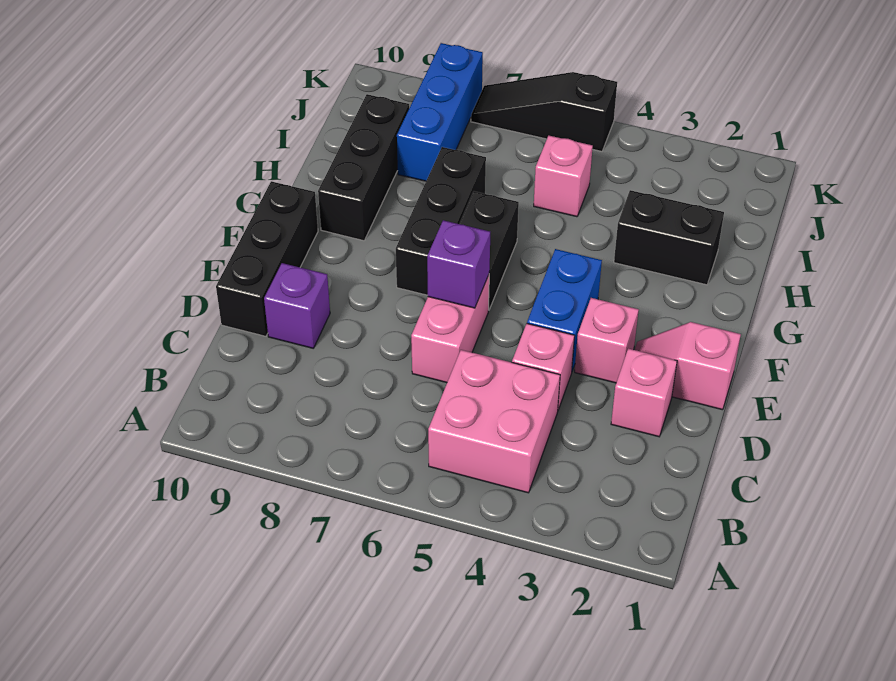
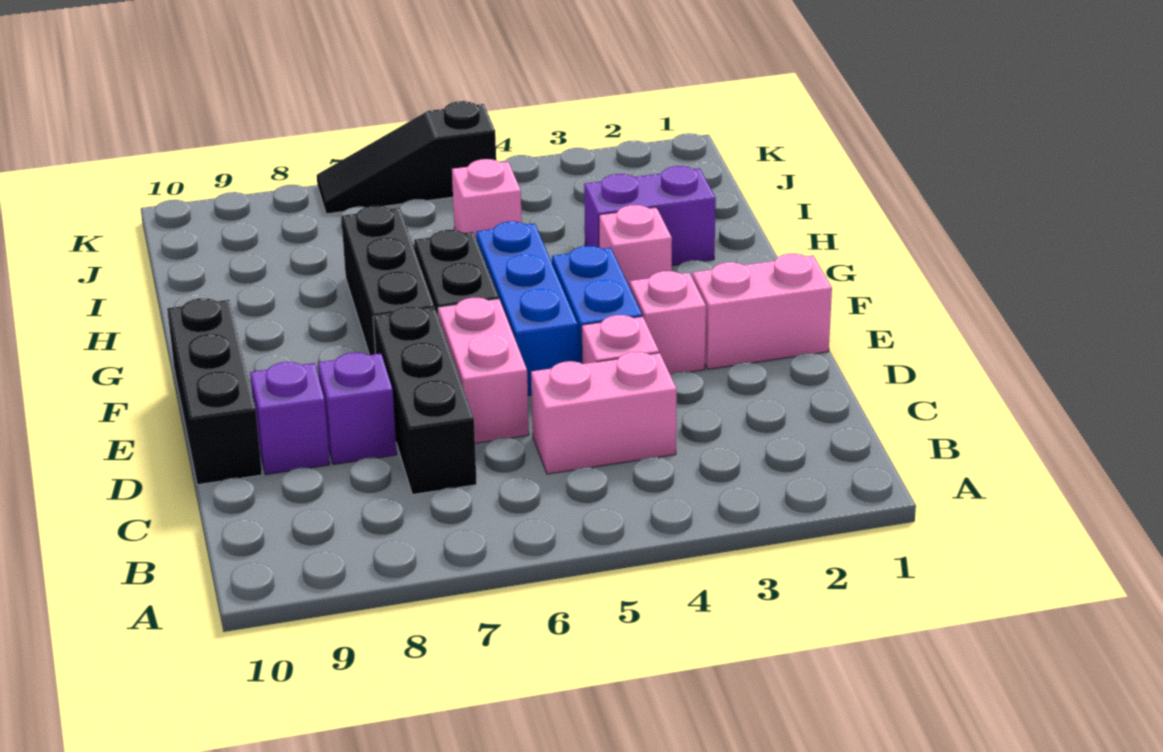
pink 2x2 brick [428,350,560,493] -> pink 1x2 brick [531,352,677,474]
pink 1x1 brick [611,349,677,437] -> pink 1x1 brick moved to [599,205,672,287]
pink 1x2 slope [635,322,741,410] -> pink 1x2 brick [692,254,832,369]
purple 1x1 brick [427,220,490,308] -> purple 1x1 brick moved to [318,352,397,464]
black 1x3 brick [318,94,409,241] -> black 1x3 brick moved to [373,307,477,495]
black 1x2 brick [614,190,724,285] -> purple 1x2 brick [584,166,716,266]
blue 1x3 brick [397,43,483,181] -> blue 1x3 brick moved to [476,221,578,396]

